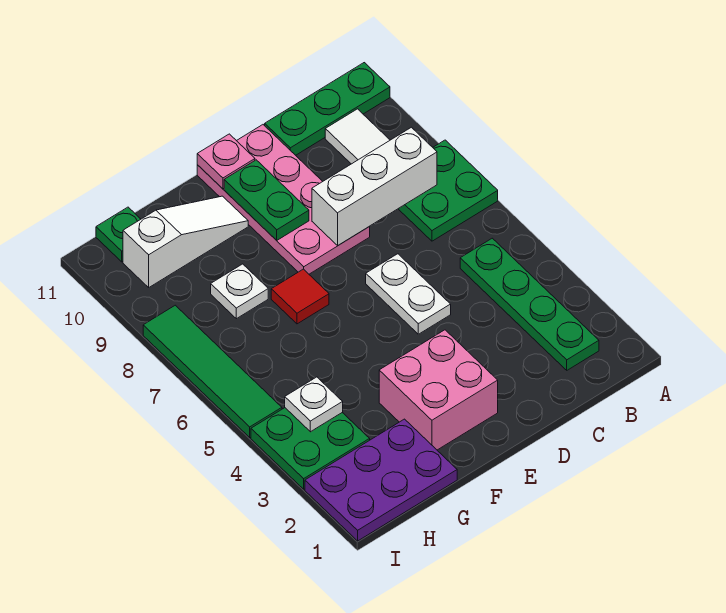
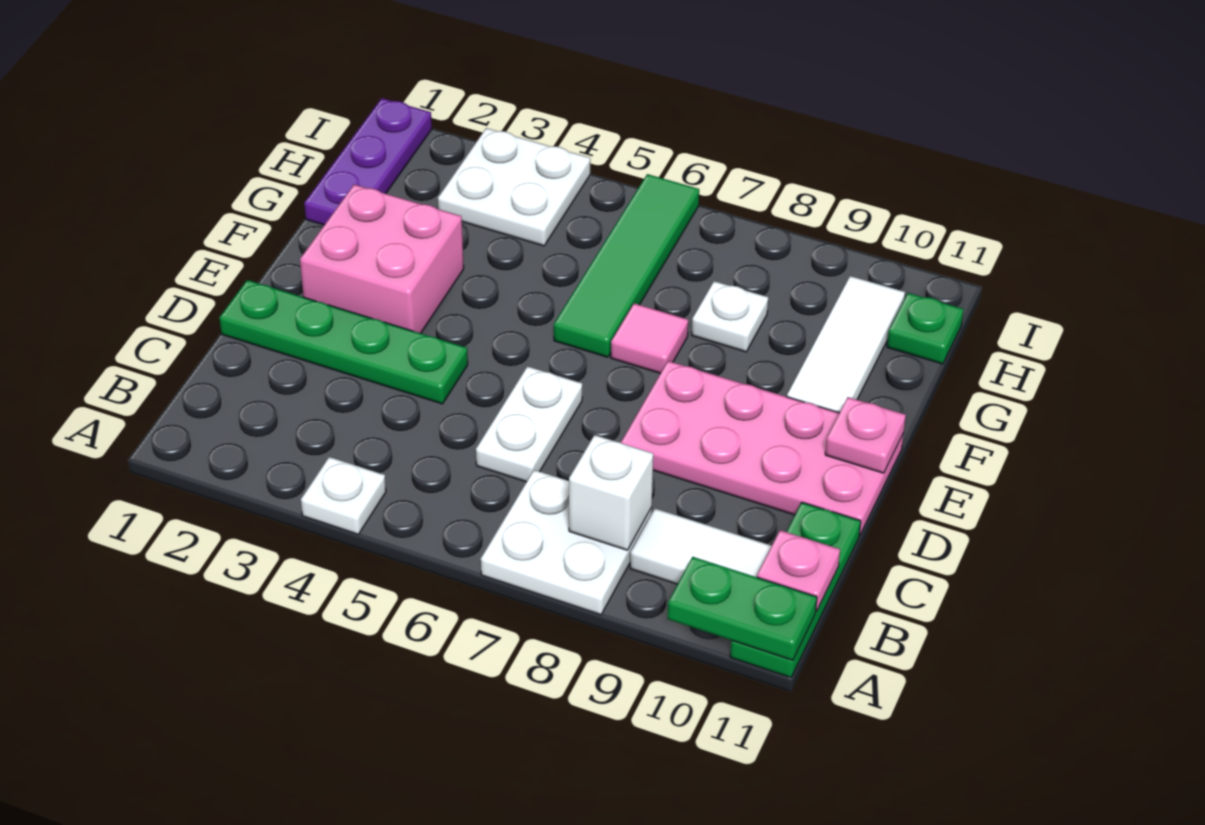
green 2x2 plate [398,140,498,241] -> white 2x2 plate [481,470,652,615]
green 1x4 plate [460,238,599,370] -> green 1x4 plate moved to [219,280,468,404]
white 1x3 brick [312,127,437,245] -> white 1x1 brick [569,435,653,550]
none -> pink 1x1 plate [757,530,840,611]
white 1x2 plate [366,254,451,334] -> white 1x2 plate turned to [476,366,582,482]
green 1x2 plate [224,160,309,240] -> green 1x2 plate moved to [668,557,817,660]
red 1x1 tile [271,269,329,324] -> pink 1x1 tile [611,303,688,373]
white 1x3 slope [123,196,248,287] -> white 1x3 tile [787,276,905,413]
purple 2x3 plate [305,419,457,541] -> purple 1x3 plate [304,98,432,225]
green 2x2 plate [251,408,370,489] -> white 2x2 plate [438,128,590,246]
white 1x1 plate [285,377,343,432] -> white 1x1 plate moved to [301,457,386,535]
green 1x4 tile [143,305,282,437] -> green 1x4 tile turned to [554,174,699,357]

